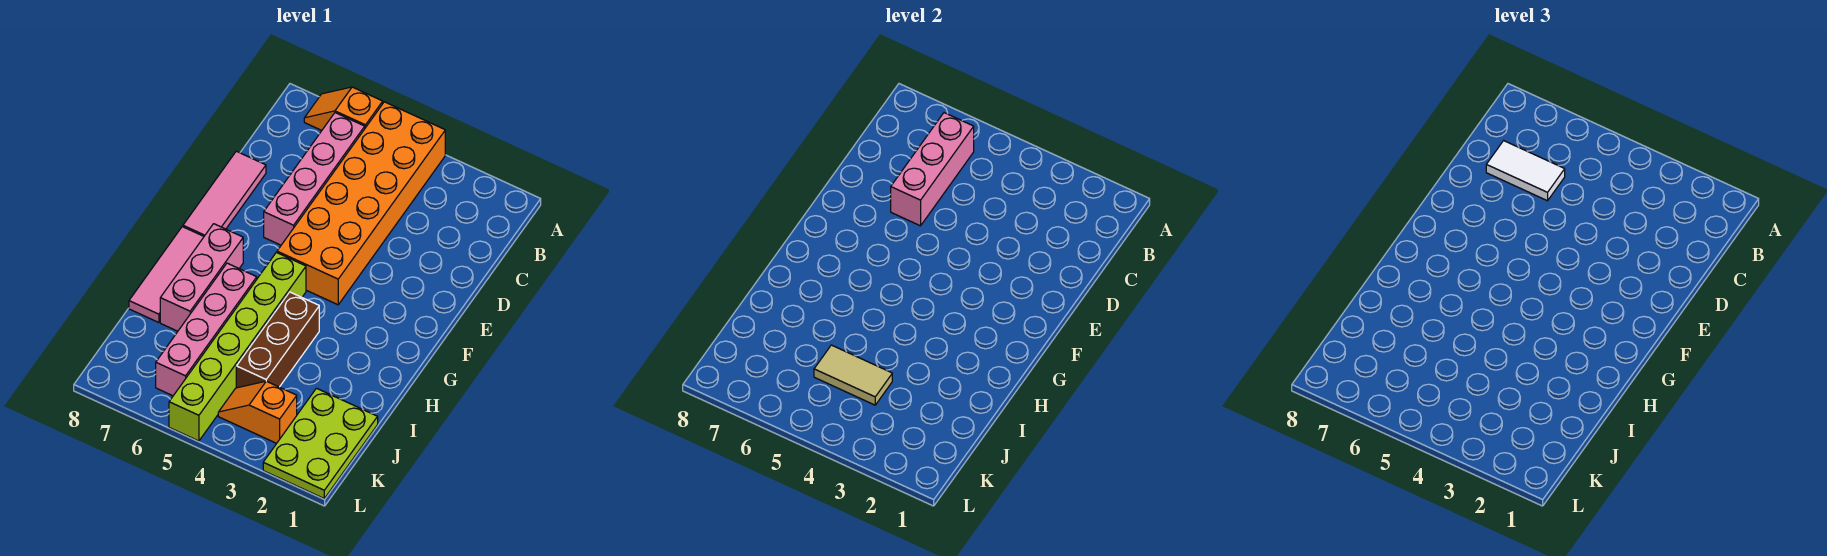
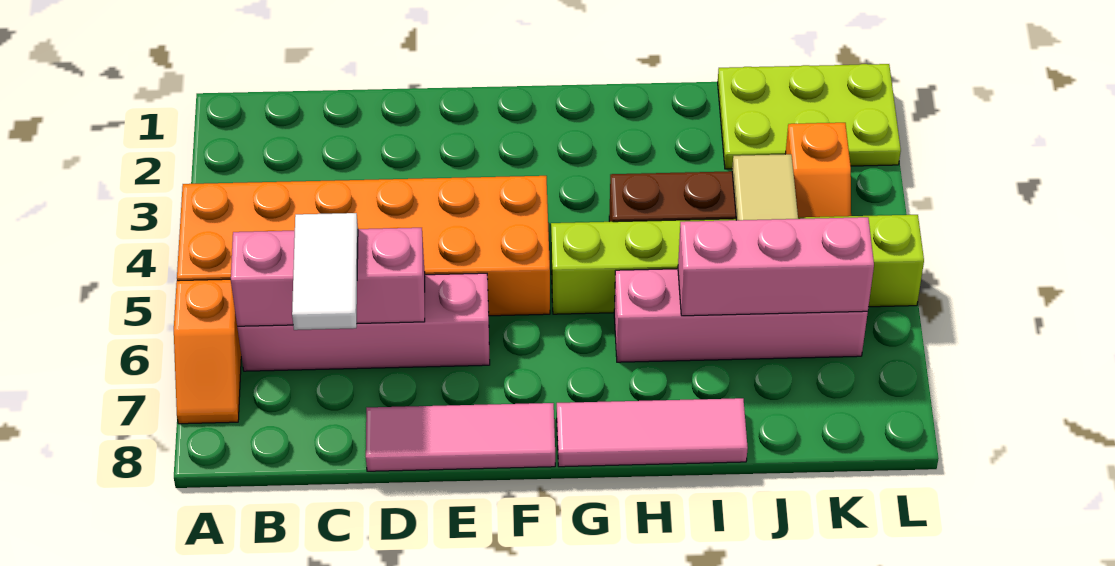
pink 1x3 brick [160,224,243,331] -> pink 1x3 brick moved to [678,217,874,316]

